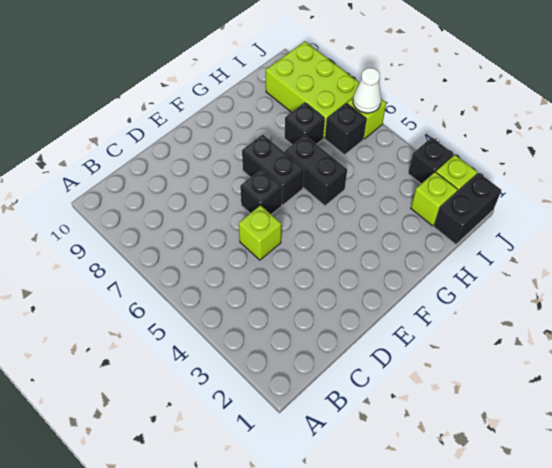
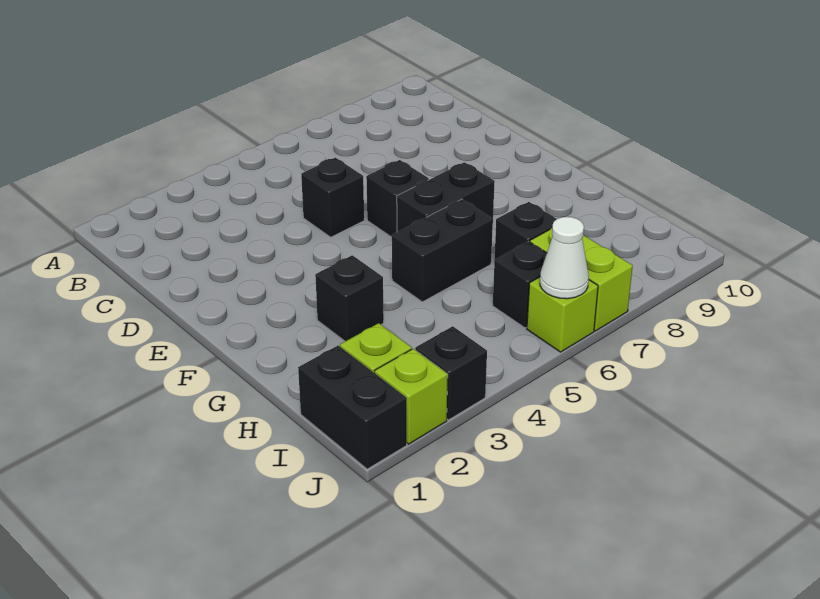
lime 1x1 brick [239,205,281,260] -> black 1x1 brick [301,158,364,237]
none -> black 1x1 brick [315,255,384,341]
lime 2x3 brick [266,41,360,138] -> lime 1x2 brick [530,228,633,331]

